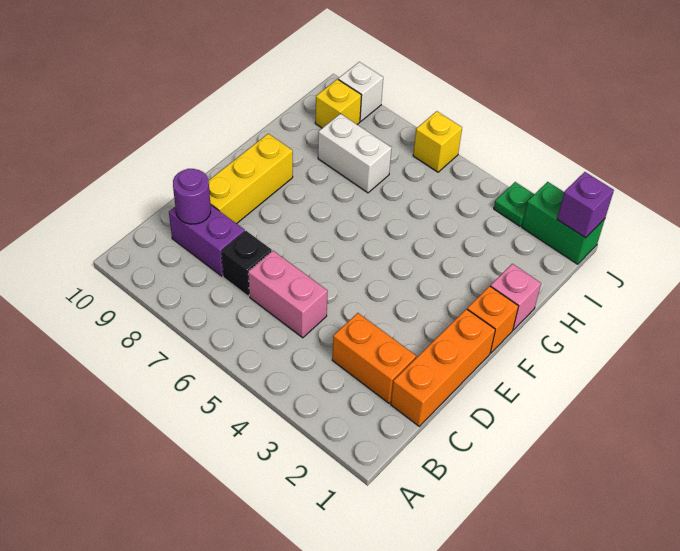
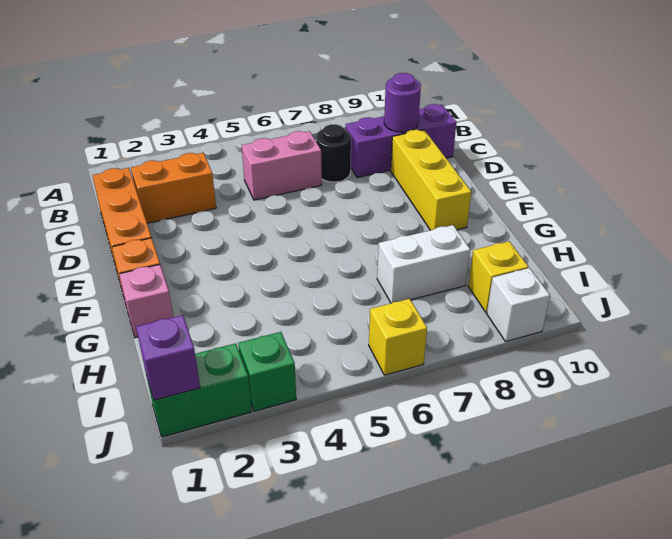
black 1x1 brick [221,231,272,296] -> black 1x1 round brick [316,124,351,182]
purple 1x2 brick [169,205,245,276] -> purple 1x3 brick [346,104,457,178]
green 1x1 plate [494,182,534,226] -> green 1x1 brick [238,332,296,411]

